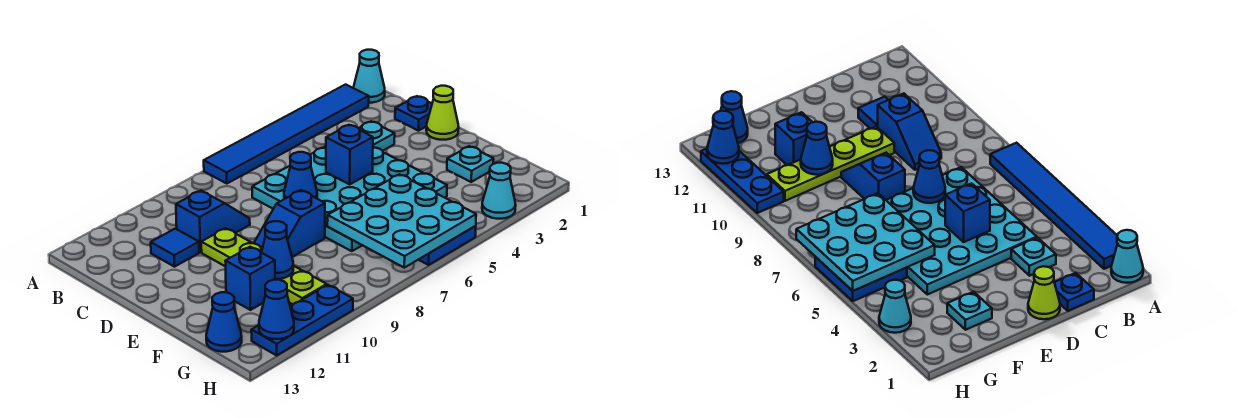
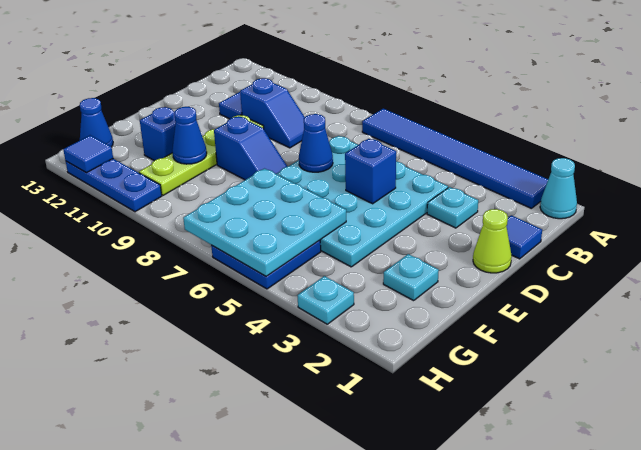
blue 1x1 plate [395,96,432,131] -> blue 1x1 tile [507,215,542,259]
blue 1x2 slope [254,190,325,257] -> blue 1x2 slope turned to [214,117,287,180]
cyan 1x1 cone [482,163,516,219] -> cyan 1x1 plate [297,276,354,324]
blue 1x1 cone [259,280,294,339] -> blue 1x1 tile [63,135,113,173]

